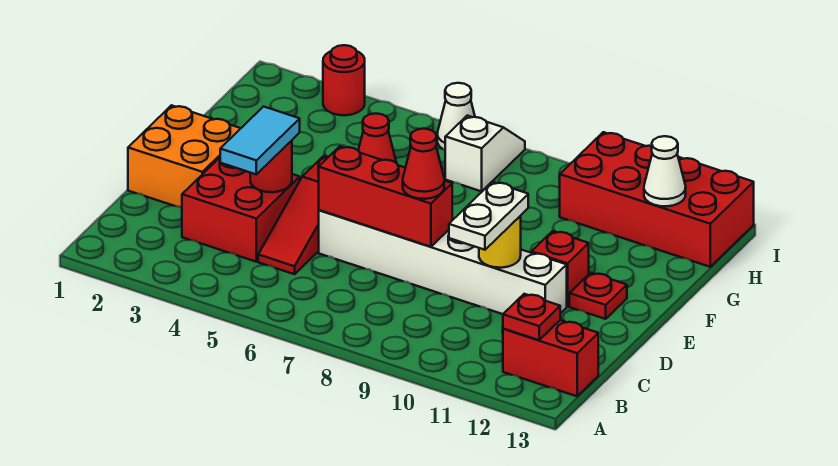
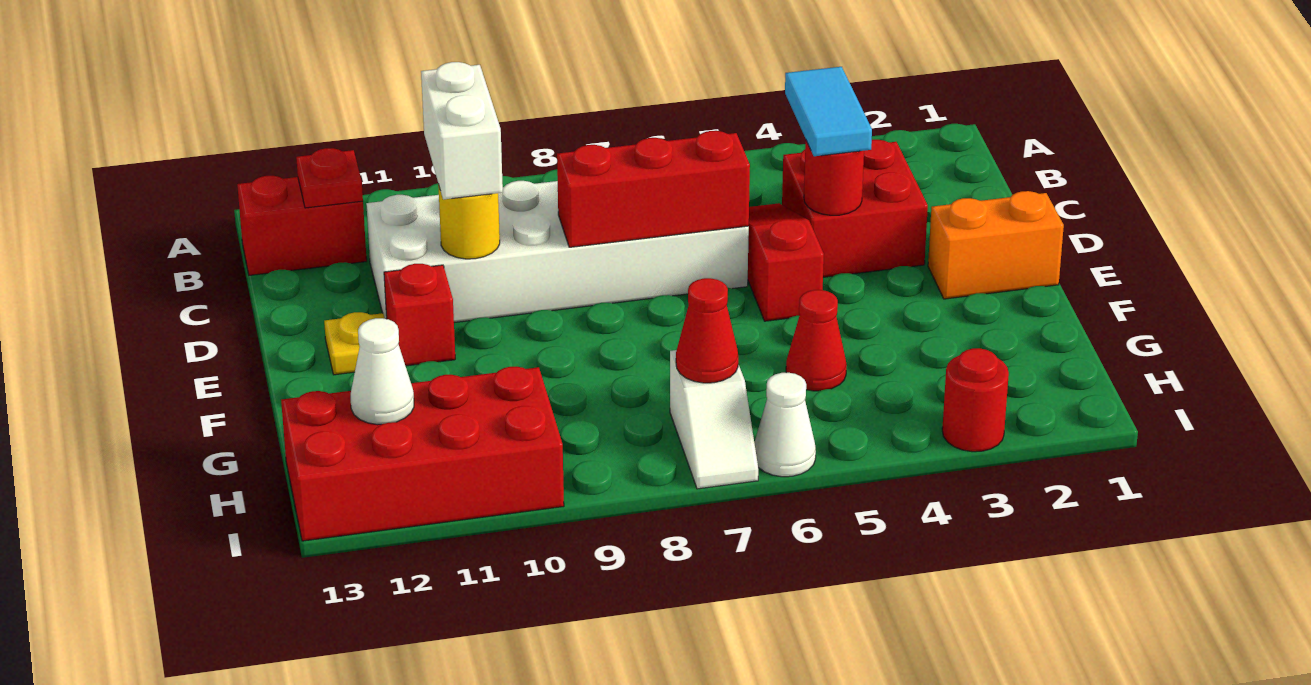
white 1x2 plate [449,182,528,250] -> white 1x2 brick [421,62,503,200]
orange 2x2 brick [128,105,241,208] -> orange 1x2 brick [928,191,1064,299]
white 1x6 brick [319,210,567,314] -> white 2x6 brick [366,181,749,323]
red 1x1 cone [403,129,444,199] -> red 1x1 cone moved to [676,278,738,383]
red 1x1 plate [569,273,627,319] -> yellow 1x1 plate [324,312,385,375]

